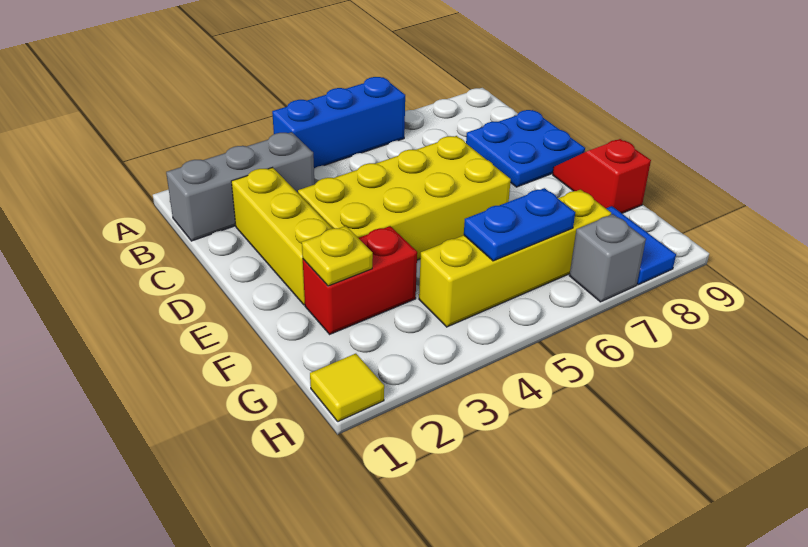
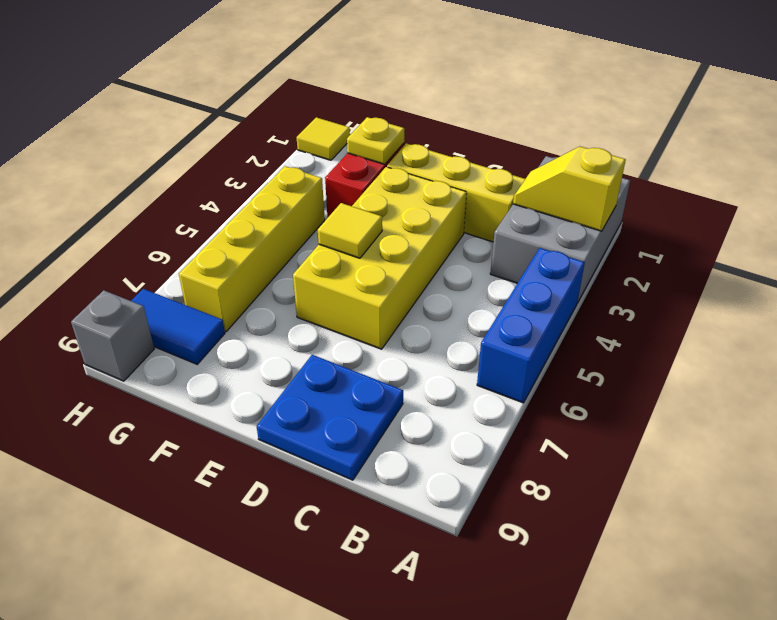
none -> yellow 1x2 slope [513,147,626,231]
grey 1x3 brick [166,132,315,241] -> grey 2x3 brick [490,156,630,303]
none -> yellow 1x1 tile [318,203,382,258]
red 1x2 slope [553,139,651,213] -> none
blue 1x2 plate [464,188,575,261] -> none
grey 1x1 brick [569,214,646,302] -> grey 1x1 brick moved to [71,290,154,381]

